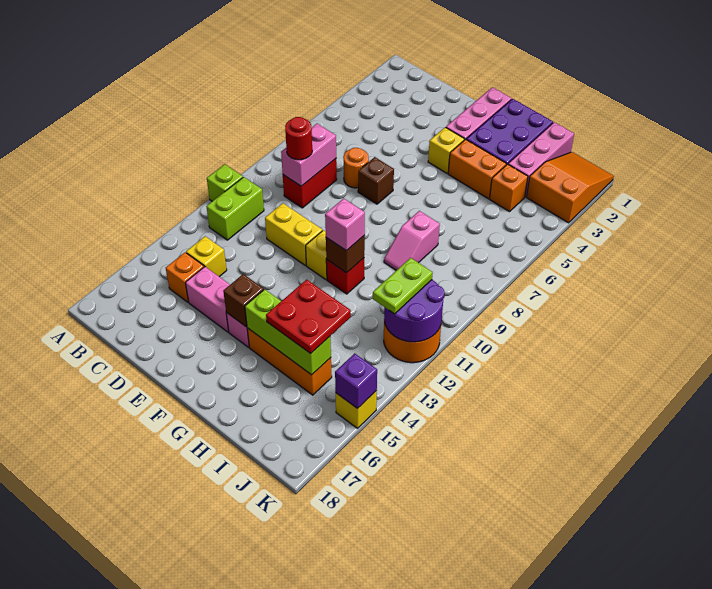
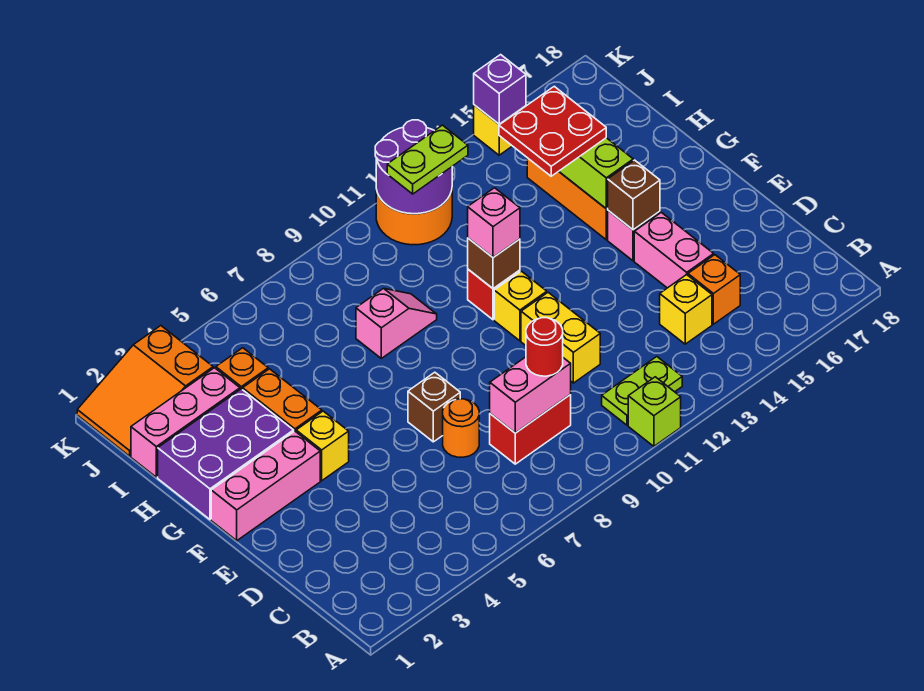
lime 1x2 brick [206,177,264,240] -> lime 1x2 plate [602,357,682,425]

